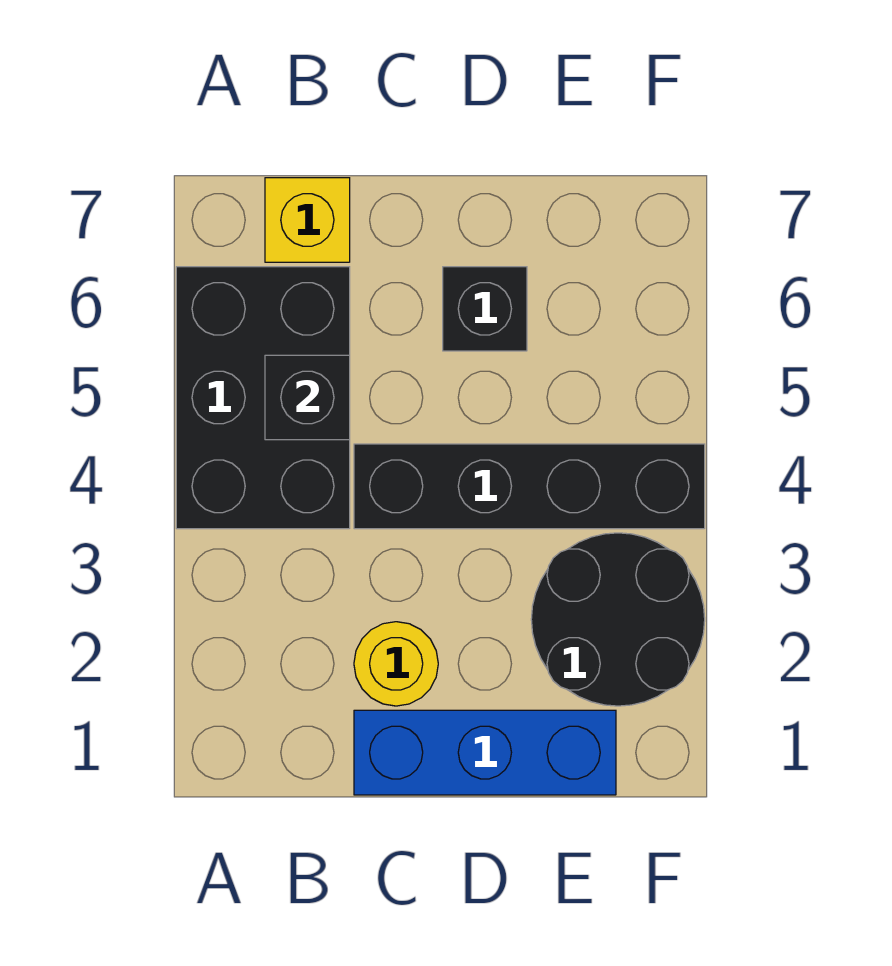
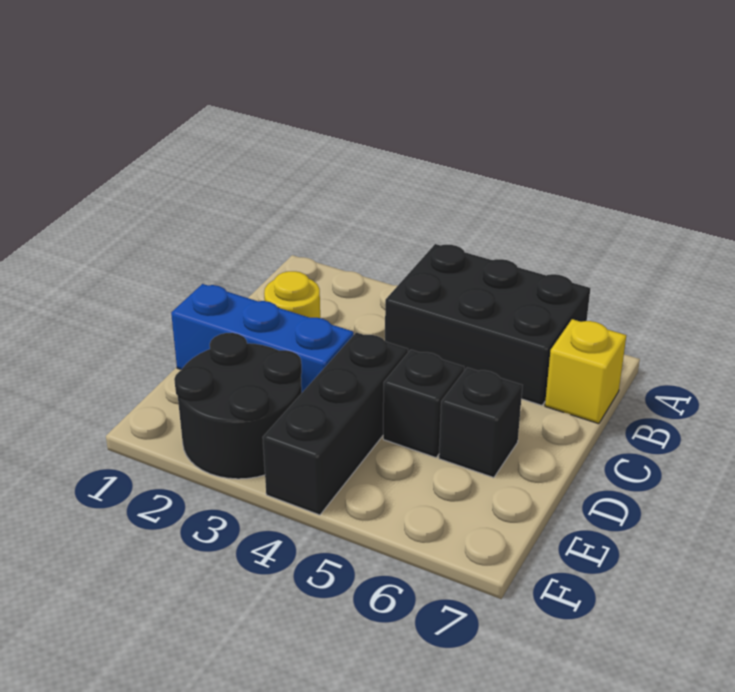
black 1x1 brick [265,355,350,440] -> black 1x1 brick moved to [383,350,464,458]
blue 1x3 brick [354,710,616,795] -> blue 1x3 brick turned to [171,284,354,392]
black 1x4 brick [354,444,705,529] -> black 1x3 brick [263,332,408,515]

